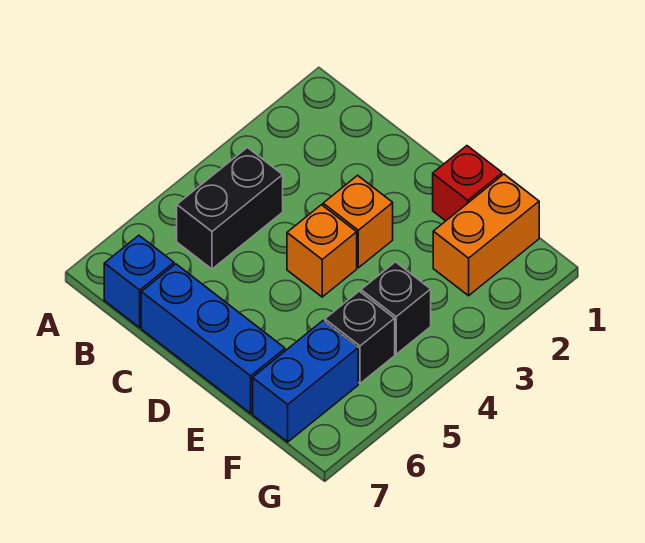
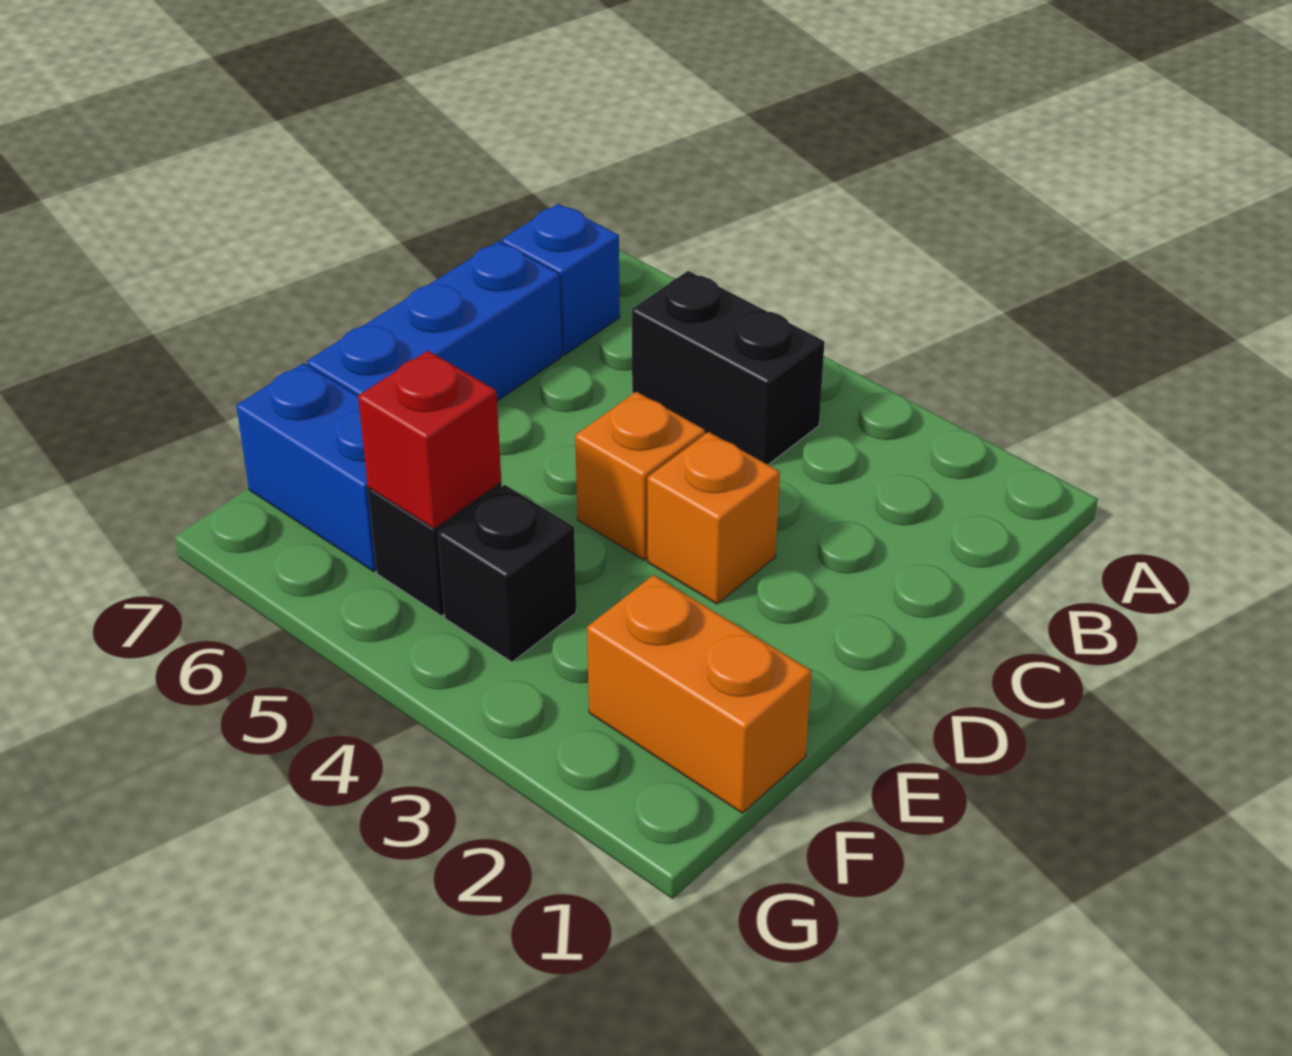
red 1x1 brick [433,146,502,221] -> red 1x1 brick moved to [358,351,501,529]

